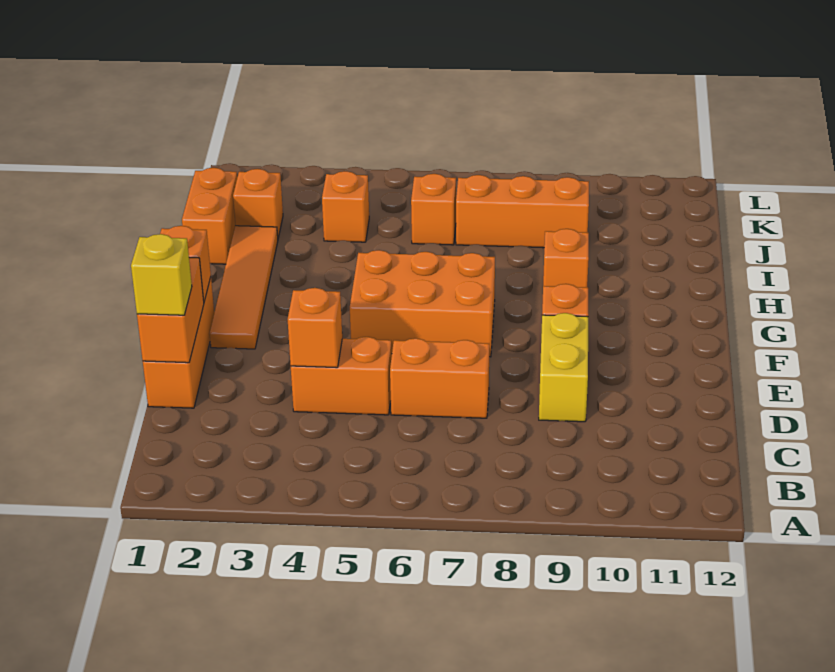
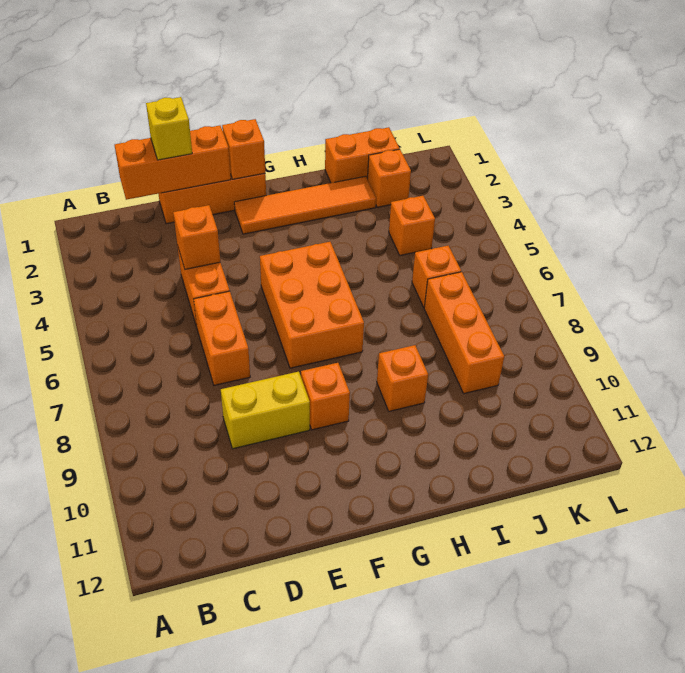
orange 1x2 brick [137,258,204,363] -> orange 1x3 brick [115,126,231,200]

